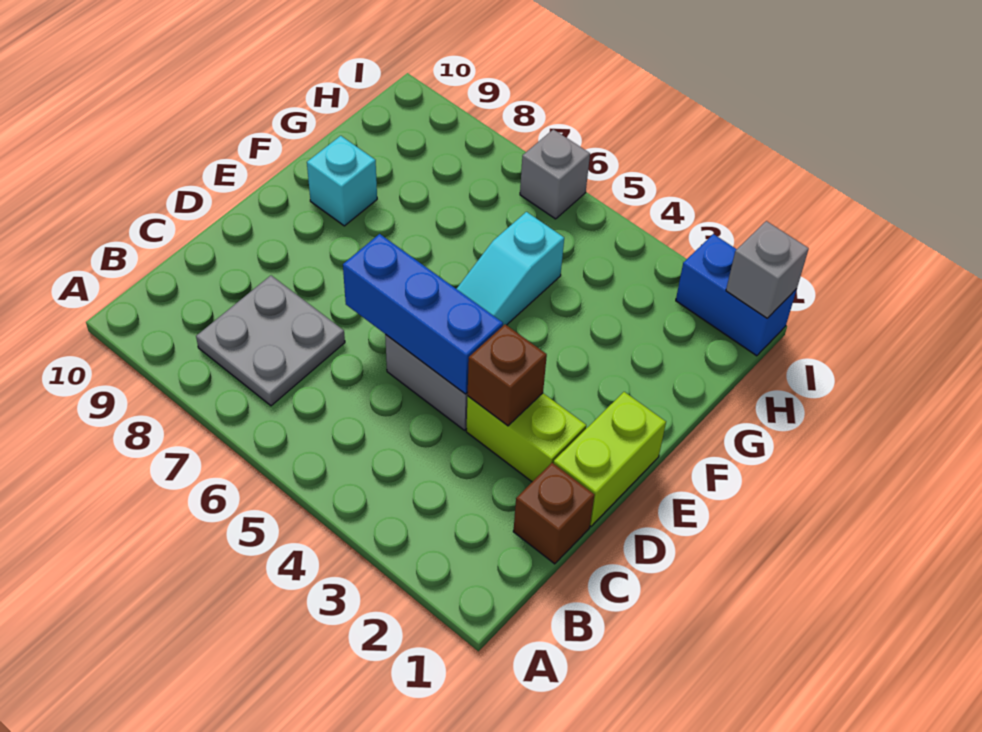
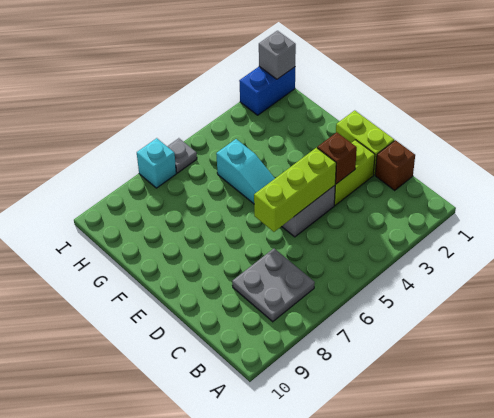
blue 1x3 brick [343,234,503,394] -> lime 1x3 brick [254,148,336,232]
cyan 1x1 brick [307,136,377,226] -> cyan 1x1 brick moved to [137,138,176,188]
grey 1x1 brick [520,129,590,219] -> grey 1x1 plate [167,138,197,173]

